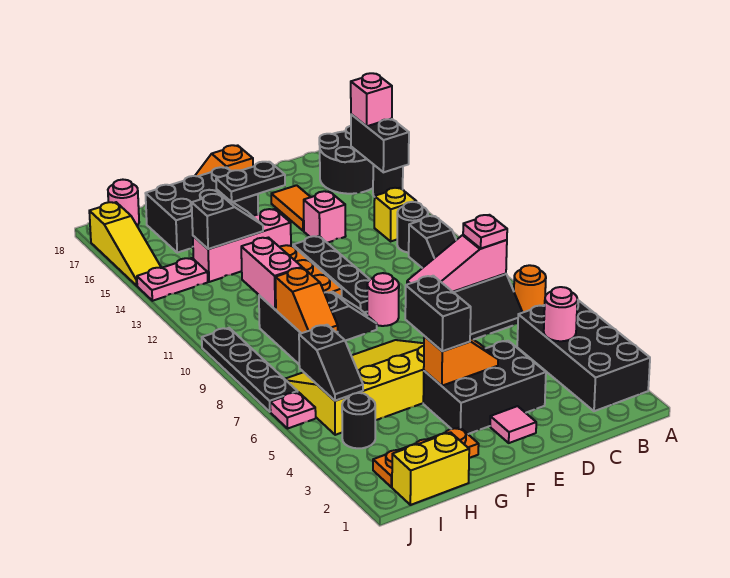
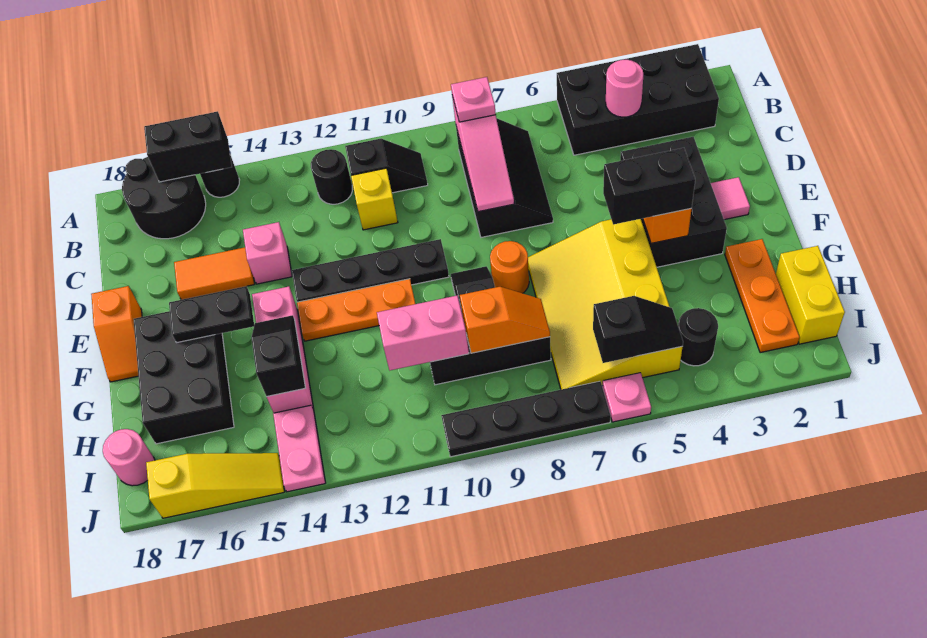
orange 1x1 round brick [514,265,546,312] -> orange 1x1 round brick moved to [490,241,529,293]
pink 1x1 brick [351,73,392,126] -> none
yellow 1x1 brick [374,188,416,241] -> yellow 1x1 brick moved to [351,168,398,230]
pink 1x1 round brick [367,273,399,326] -> none
black 1x2 plate [216,162,285,202] -> black 1x2 plate turned to [169,286,254,343]

